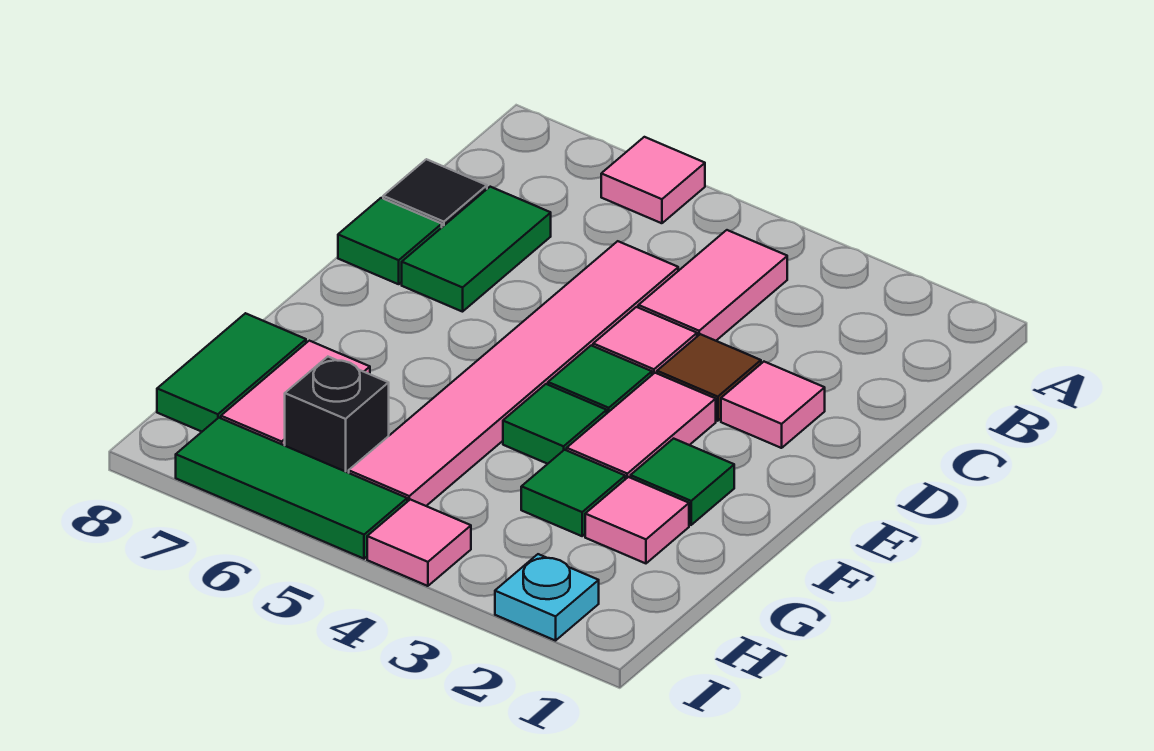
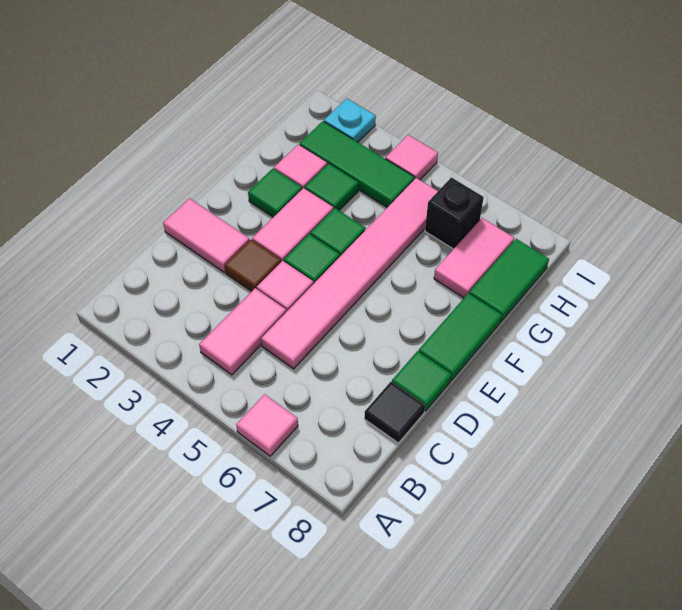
green 1x2 tile [402,187,551,312] -> green 1x2 tile moved to [419,293,502,380]
pink 1x1 tile [721,362,825,448] -> pink 1x2 tile [163,198,249,272]
green 1x3 tile [176,418,407,559] -> green 1x3 tile moved to [299,121,415,207]

